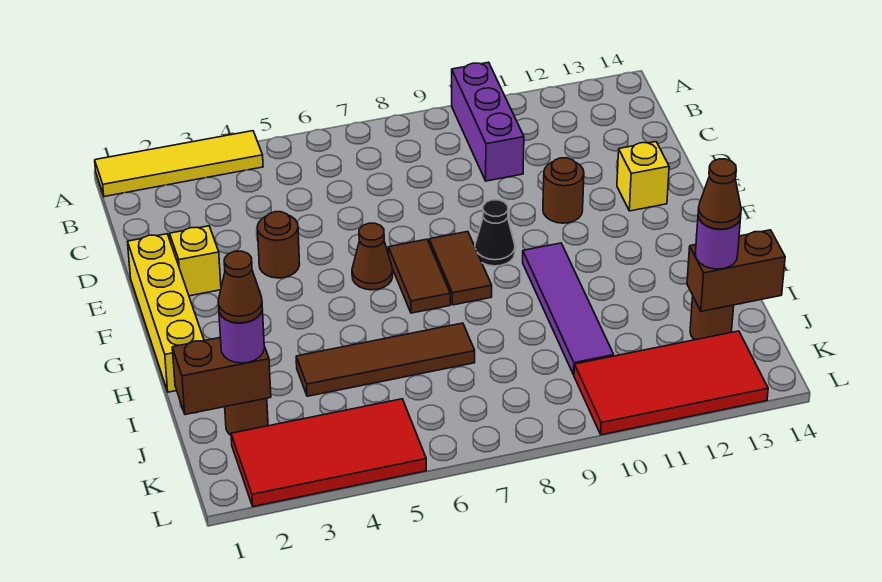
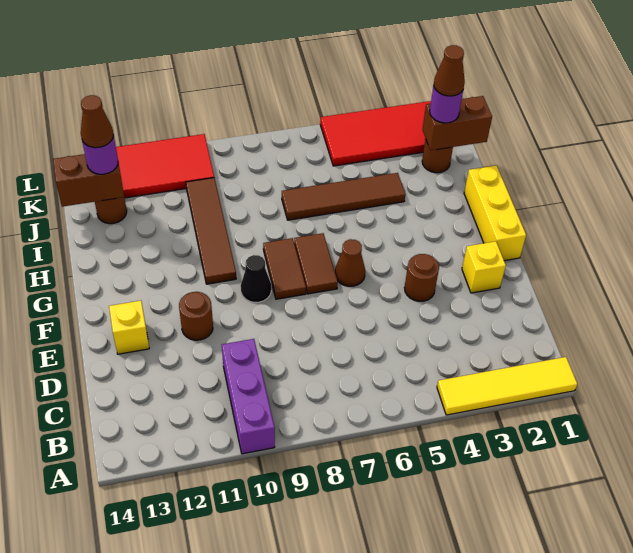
yellow 1x4 brick [128,234,204,392] -> yellow 1x3 brick [464,165,526,261]
purple 1x4 tile [523,243,614,375] -> brown 1x4 tile [186,178,236,284]

